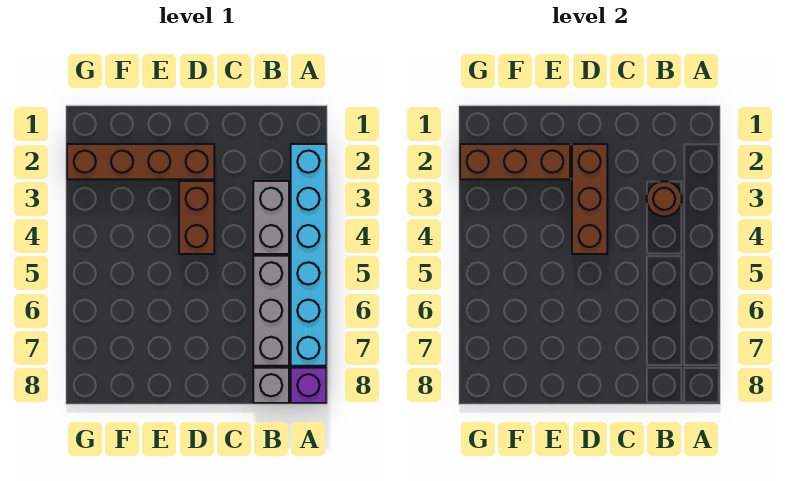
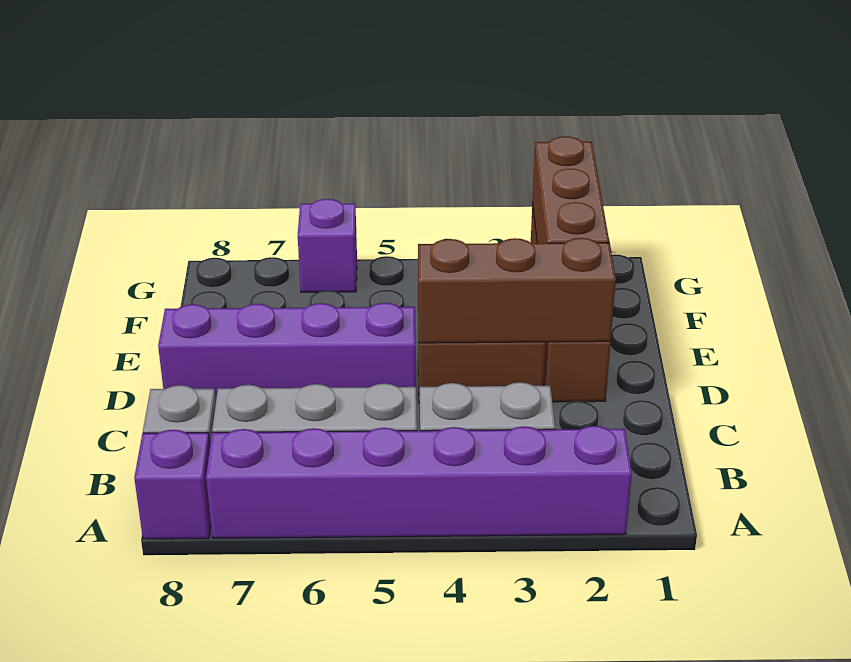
cyan 1x6 brick [291,144,326,366] -> purple 1x6 brick [206,426,632,538]
brown 1x1 round brick [646,181,682,217] -> none
none -> purple 1x4 brick [158,303,416,399]
none -> purple 1x1 brick [298,199,357,292]

